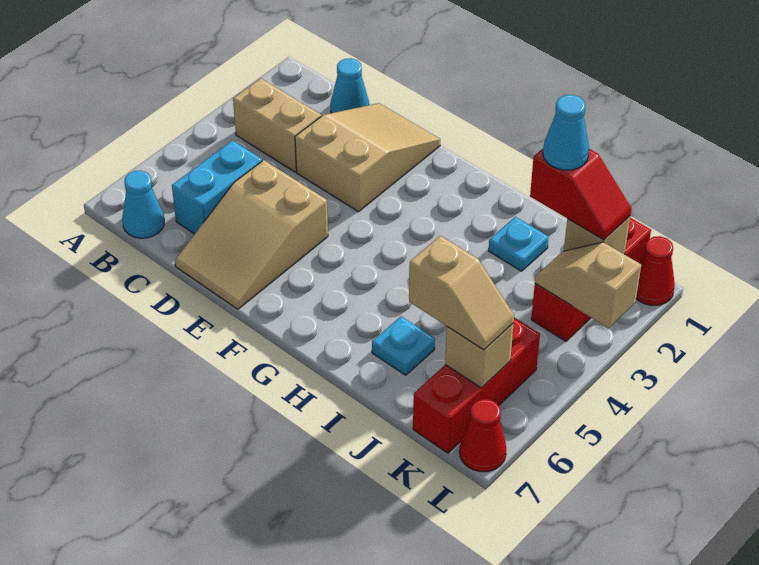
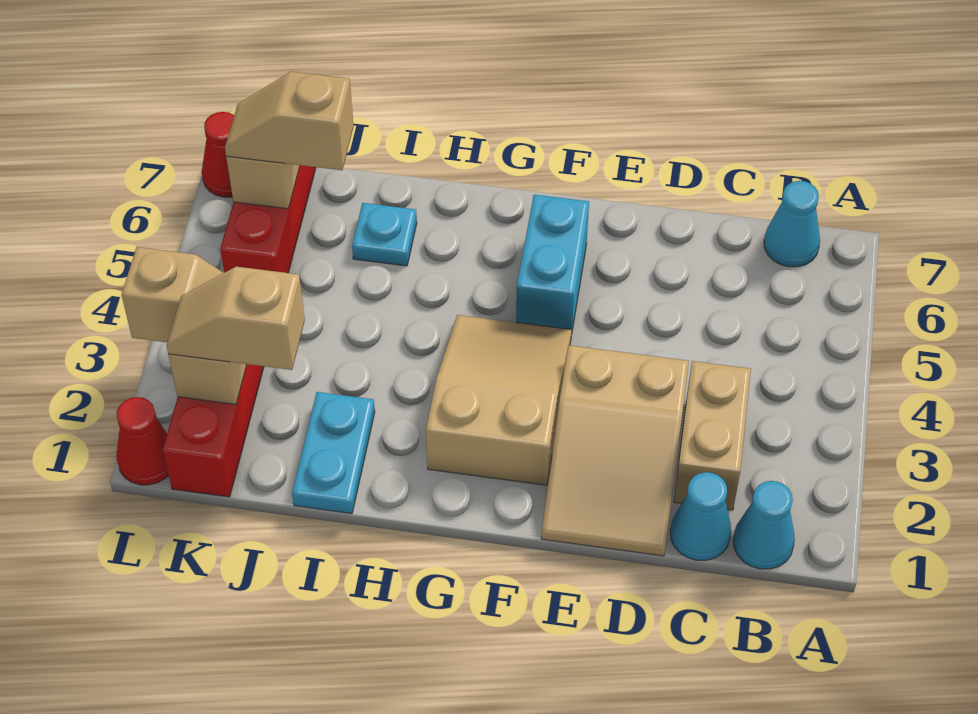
tan 1x2 brick [233,78,321,172] -> tan 1x2 brick turned to [674,361,751,510]
cyan 1x2 brick [172,140,262,234] -> cyan 1x2 brick moved to [516,195,589,330]
tan 2x3 slope [175,160,328,309] -> tan 2x3 slope moved to [426,315,572,485]
cyan 1x1 plate [489,217,549,271] -> cyan 1x2 plate [292,392,375,514]
red 1x2 slope [530,149,631,240] -> tan 1x2 slope [167,267,305,370]
cyan 1x1 cone [543,95,589,170] -> cyan 1x1 cone moved to [733,481,795,569]

